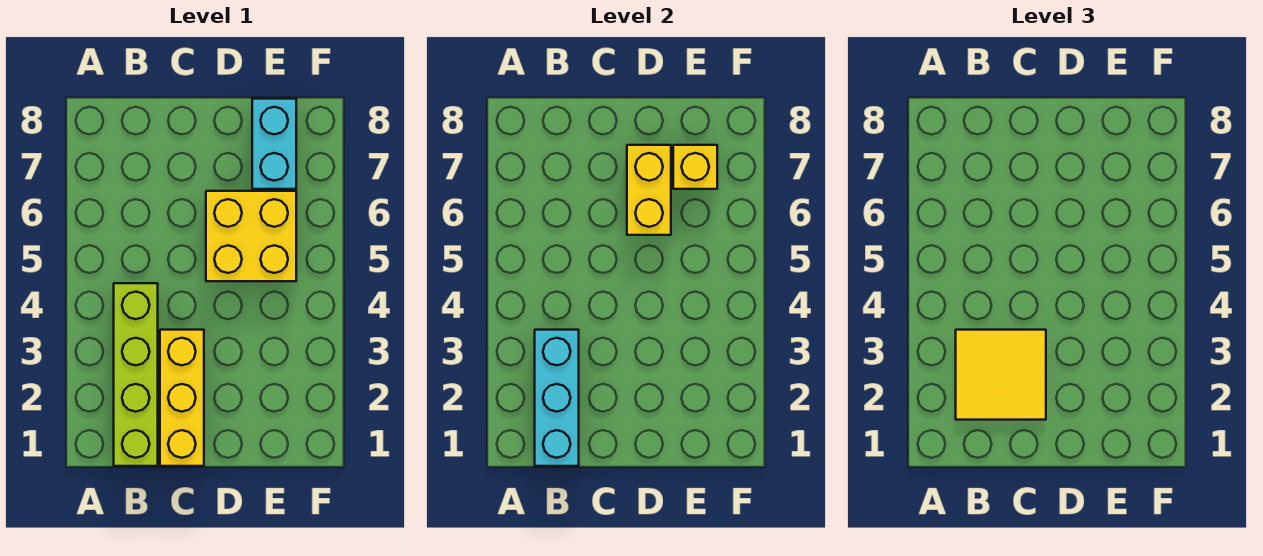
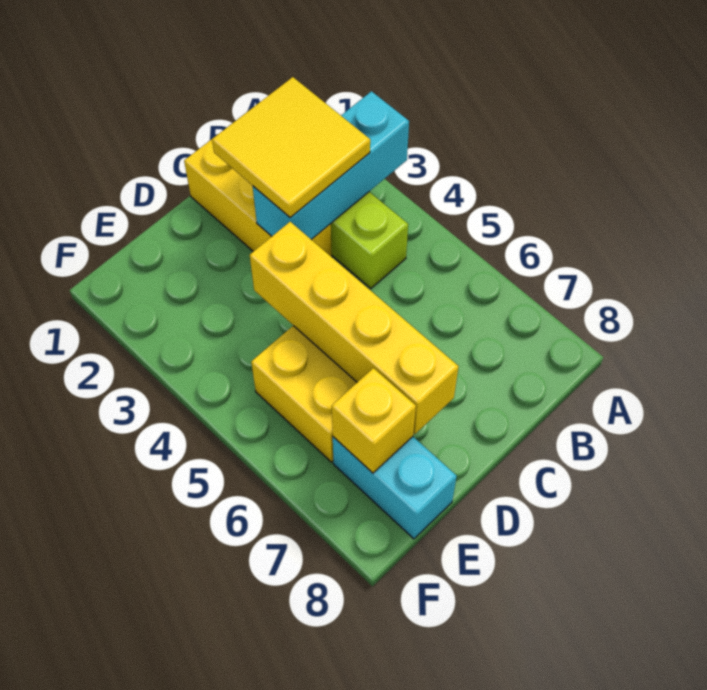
cyan 1x3 brick [535,330,579,466] -> cyan 1x3 brick turned to [253,91,409,240]
yellow 1x2 brick [627,145,671,235] -> yellow 1x4 brick [250,222,459,434]

